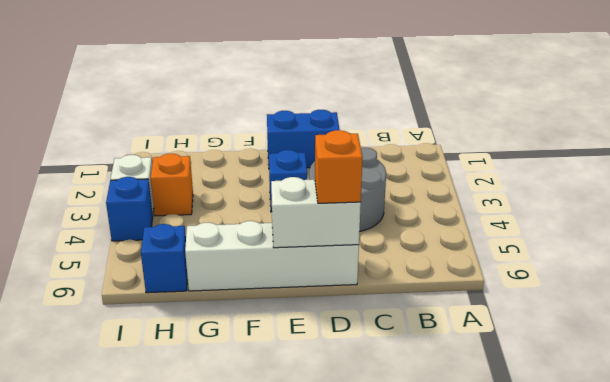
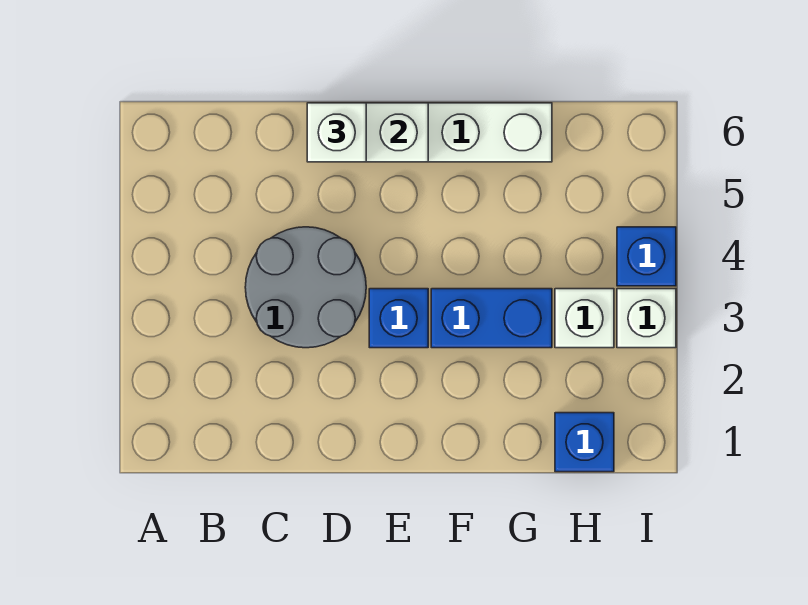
blue 1x2 brick [267,110,340,168] -> blue 1x2 brick moved to [431,289,552,348]
orange 1x1 brick [315,130,363,203] -> white 1x1 brick [307,103,366,162]
orange 1x1 brick [151,154,193,216] -> white 1x1 brick [555,289,614,348]
blue 1x1 brick [141,224,188,293] -> blue 1x1 brick moved to [555,413,614,472]

